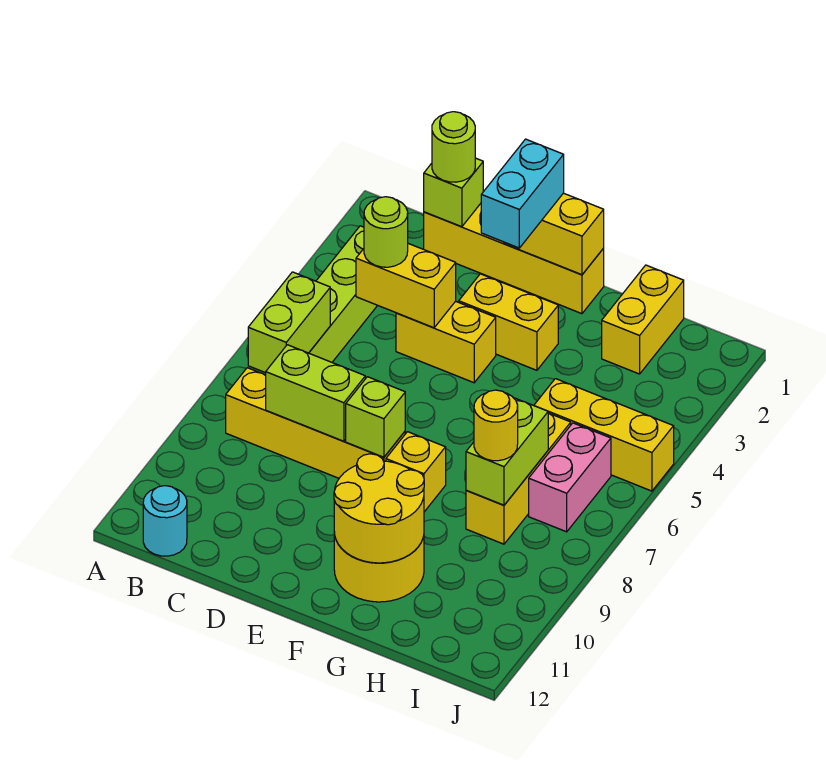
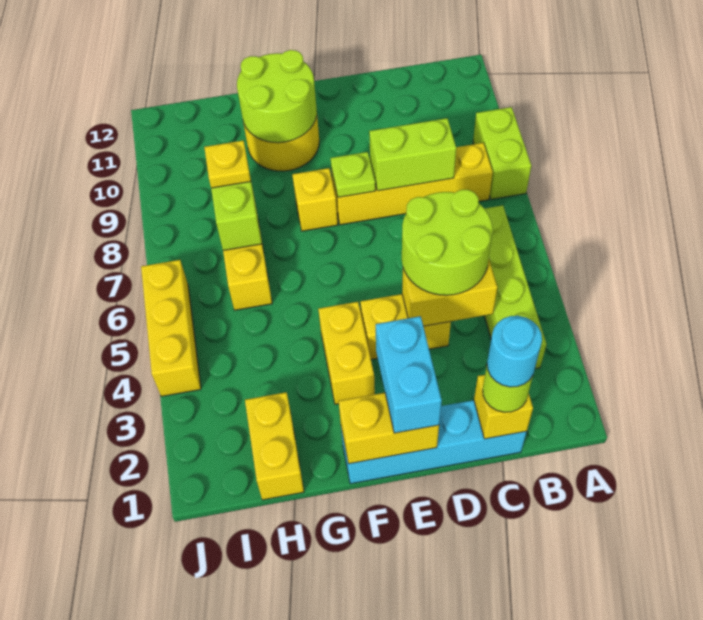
lime 1x2 brick [248,272,330,373] -> lime 1x2 brick moved to [473,107,531,199]
cyan 1x1 round brick [143,486,187,556] -> cyan 1x1 round brick moved to [487,316,542,387]
yellow 1x4 brick [424,204,604,314] -> cyan 1x4 brick [341,400,527,484]
lime 1x1 brick [424,158,483,227] -> yellow 1x1 brick [474,375,533,439]
lime 1x1 round brick [364,197,408,267] -> lime 2x2 round brick [402,190,493,295]
yellow 1x2 brick [459,274,558,370] -> yellow 1x2 brick turned to [318,302,375,404]
lime 1x1 brick [346,377,405,457] -> lime 1x1 plate [331,152,375,197]
yellow 2x2 round brick [334,454,424,563] -> lime 2x2 round brick [237,50,317,143]
yellow 1x3 brick [534,379,674,491] -> yellow 1x3 brick turned to [141,260,201,396]
yellow 1x1 round brick [474,390,518,461] -> yellow 1x1 plate [204,140,251,188]
pink 1x2 brick [529,423,611,532] -> none

